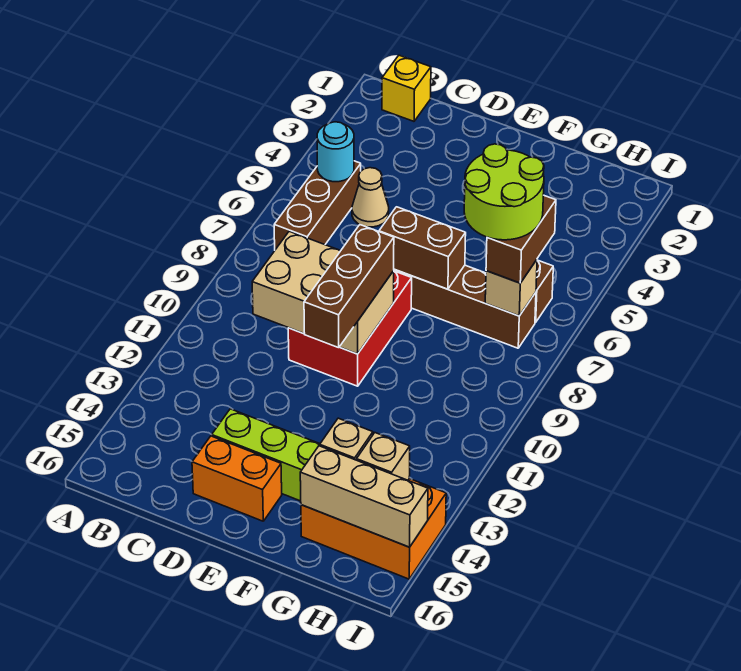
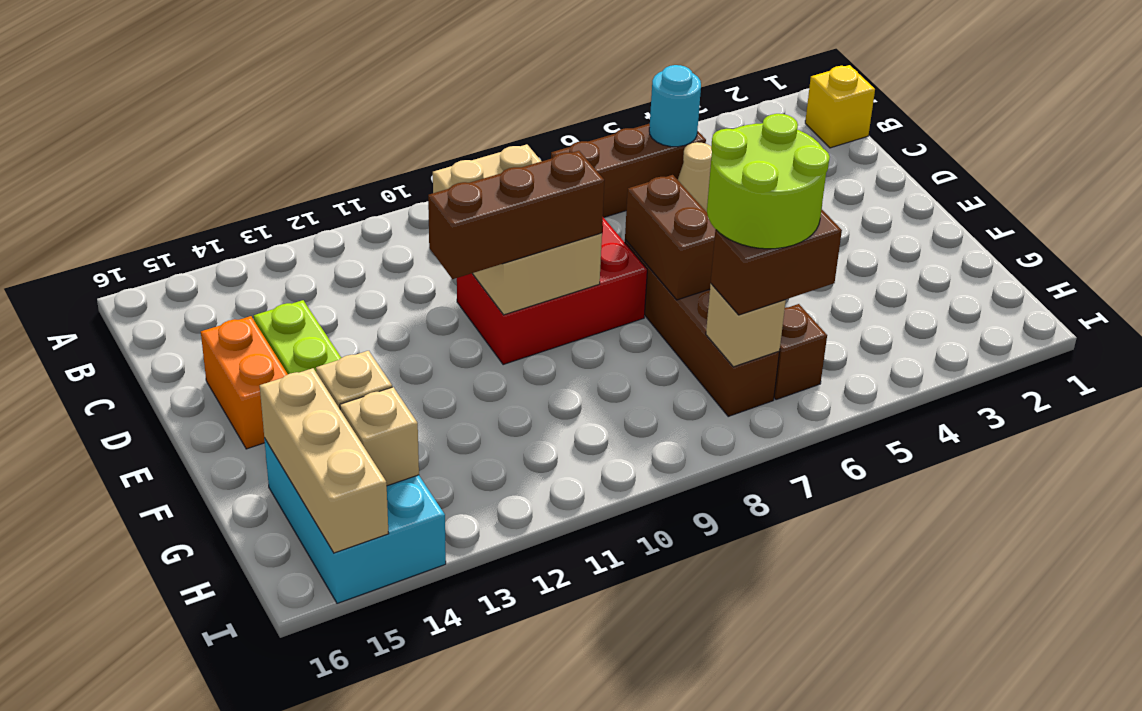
orange 2x3 brick [301,479,446,579] -> cyan 2x3 brick [264,438,446,603]

